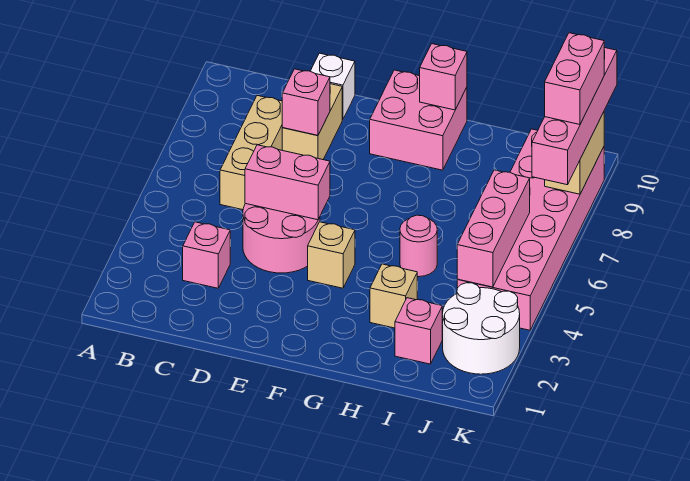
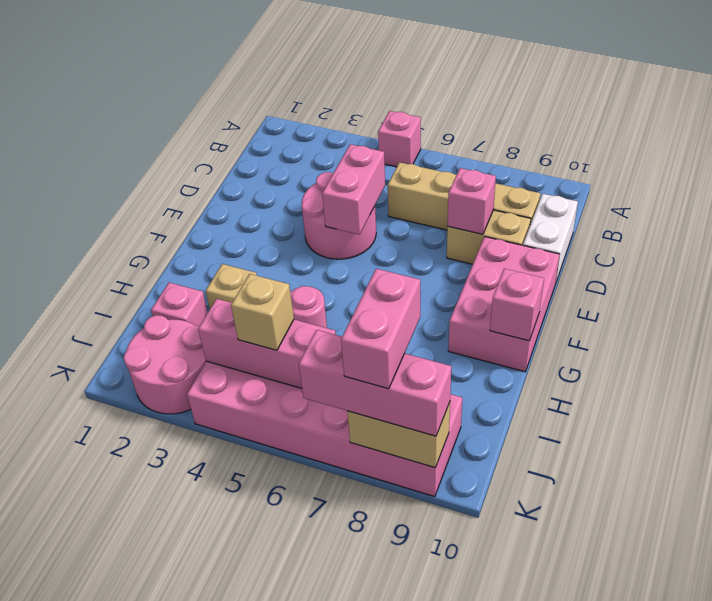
pink 1x1 brick [183,222,230,288] -> pink 1x1 brick moved to [378,111,421,167]
tan 1x3 brick [220,96,282,210] -> tan 1x4 brick [388,162,540,230]
white 1x1 brick [311,53,355,120] -> white 1x2 brick [523,194,578,284]
tan 1x1 brick [308,222,355,288] -> tan 1x1 brick moved to [231,274,294,350]
pink 2x2 brick [370,70,467,170] -> pink 2x3 brick [448,237,560,372]
white 2x2 round brick [442,283,520,374] -> pink 2x2 round brick [124,315,206,414]
pink 1x4 brick [532,48,617,185] -> pink 1x3 brick [299,330,451,436]
pink 1x2 brick [545,33,604,124] -> pink 1x2 brick turned to [341,269,420,389]

